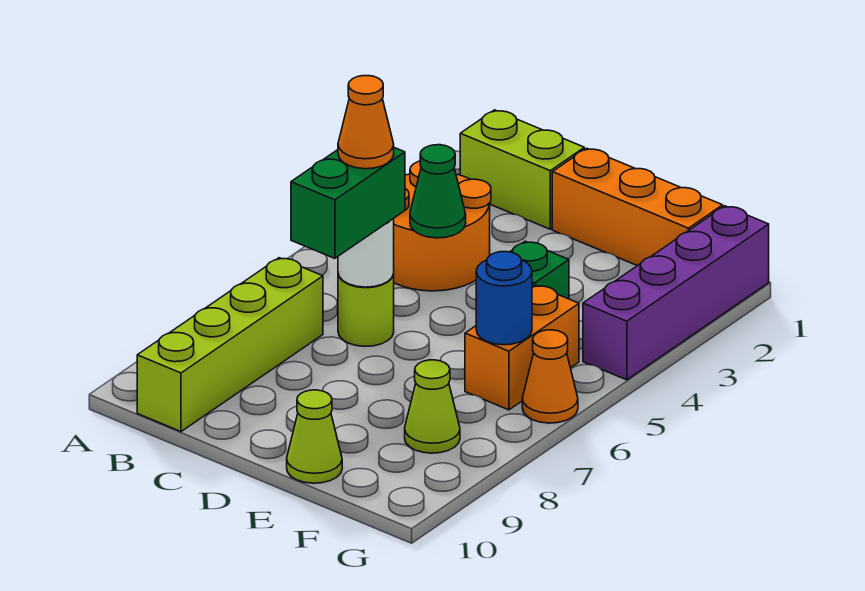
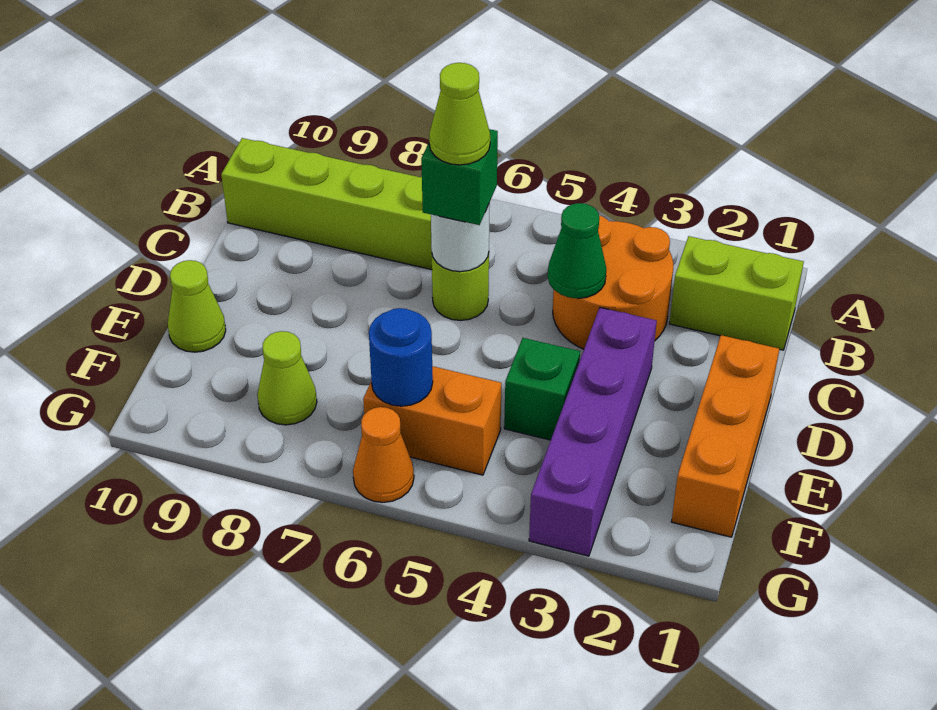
lime 1x2 brick [460,110,584,229] -> lime 1x2 brick turned to [669,236,804,350]
green 1x2 brick [291,148,405,258] -> green 1x1 brick [421,129,498,225]
orange 1x1 cone [338,76,394,169] -> lime 1x1 cone [429,63,490,165]
purple 1x4 brick [583,206,769,380] -> purple 1x4 brick turned to [529,308,657,556]

